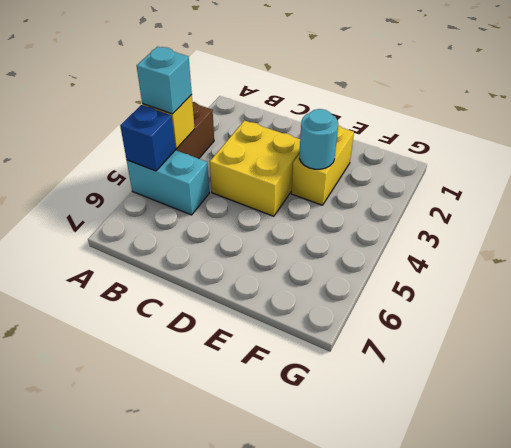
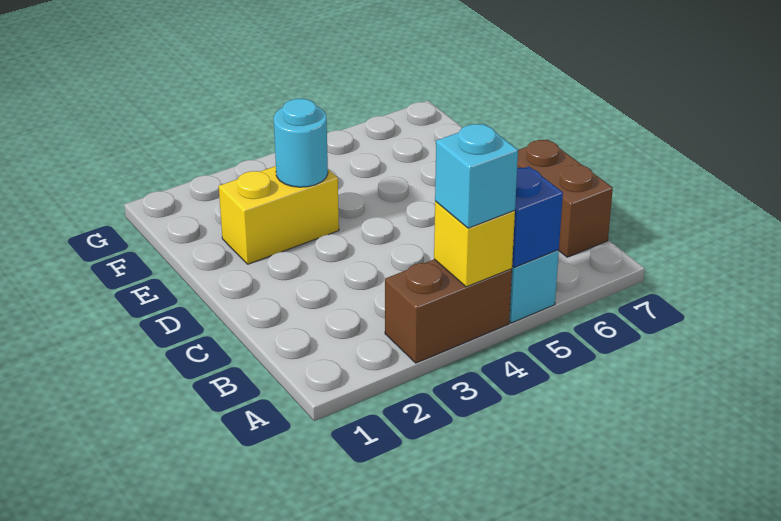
none -> brown 1x2 brick [517,139,613,257]
yellow 2x2 brick [210,120,300,216] -> none

